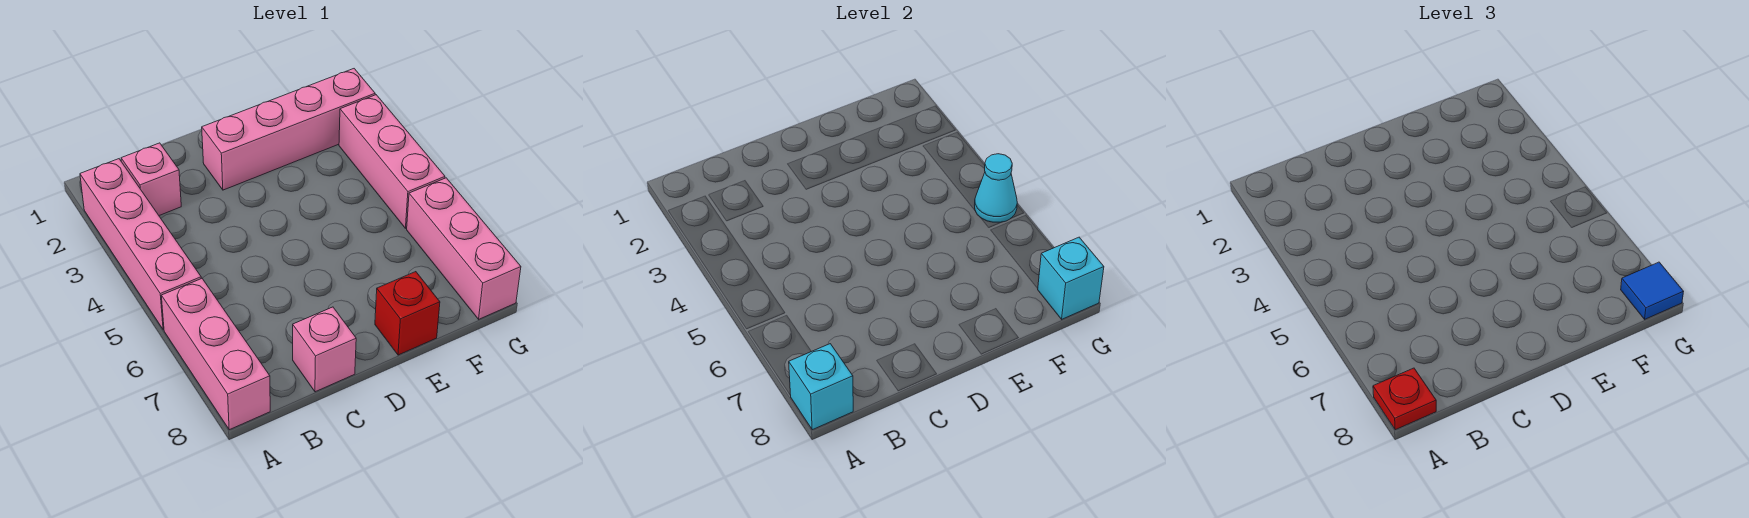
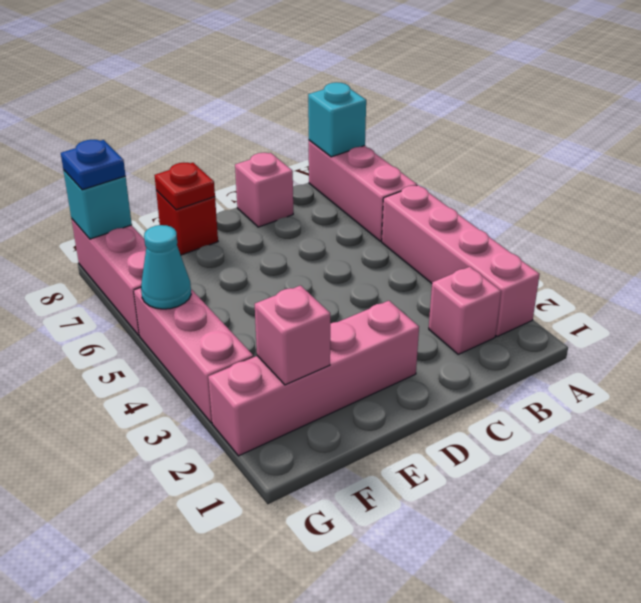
red 1x1 plate [1373,368,1436,430] -> red 1x1 plate moved to [154,163,215,210]
none -> pink 1x1 brick [255,286,330,385]
blue 1x1 tile [1621,262,1683,319] -> blue 1x1 plate [61,140,126,190]

